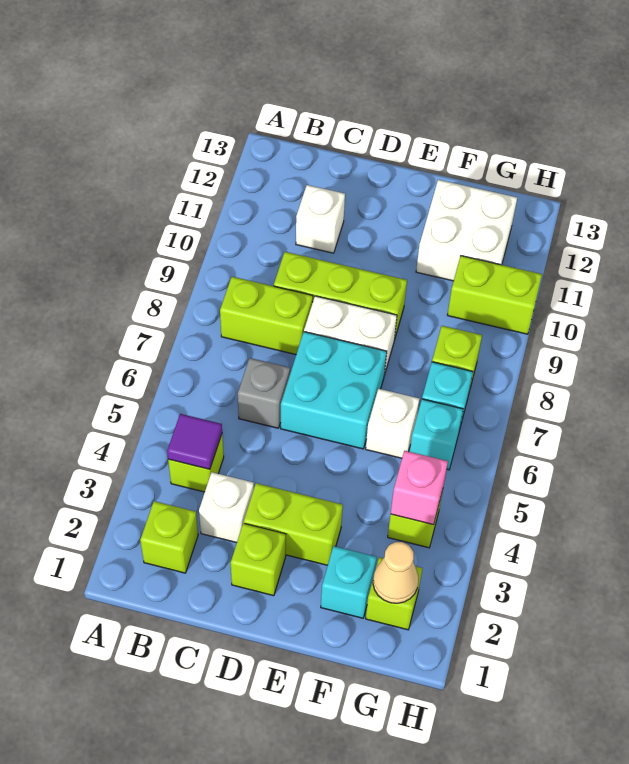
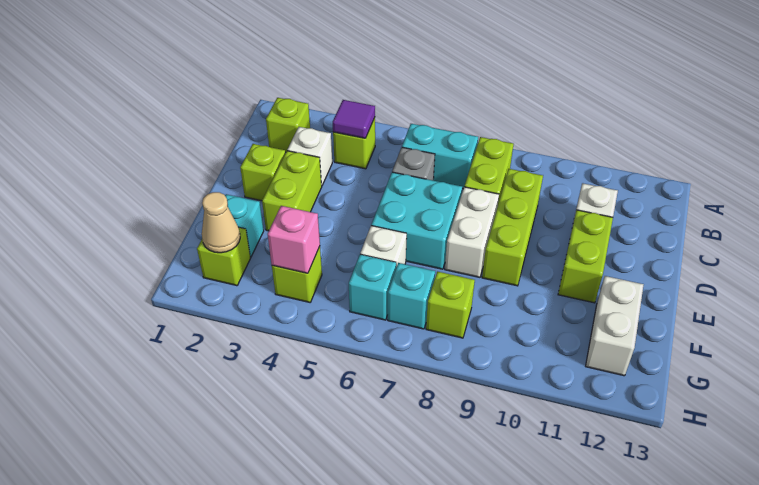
none -> cyan 1x2 brick [402,124,478,189]
white 2x2 brick [416,180,517,281] -> white 1x2 brick [586,276,644,376]
lime 1x2 brick [448,256,542,334] -> lime 1x2 brick moved to [558,210,613,303]

